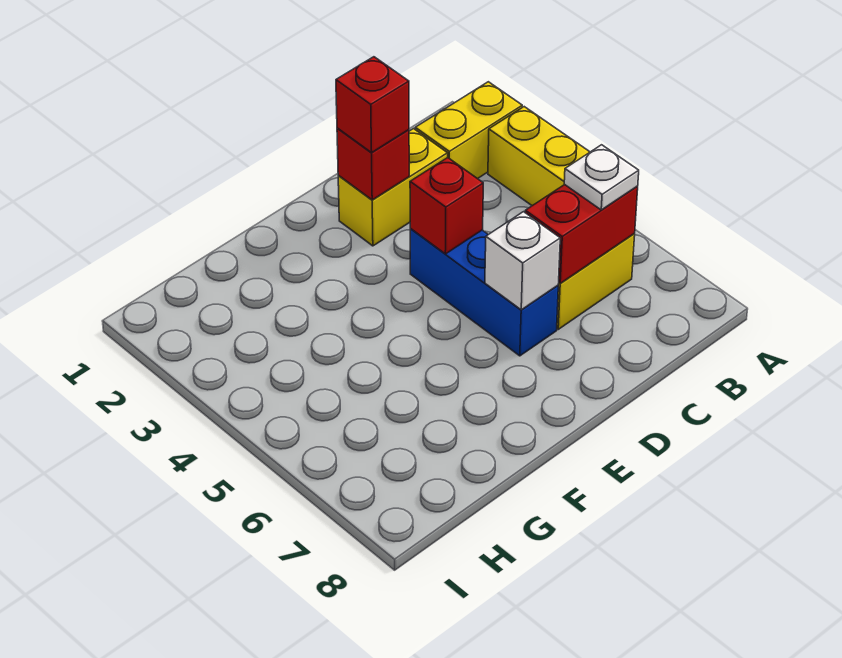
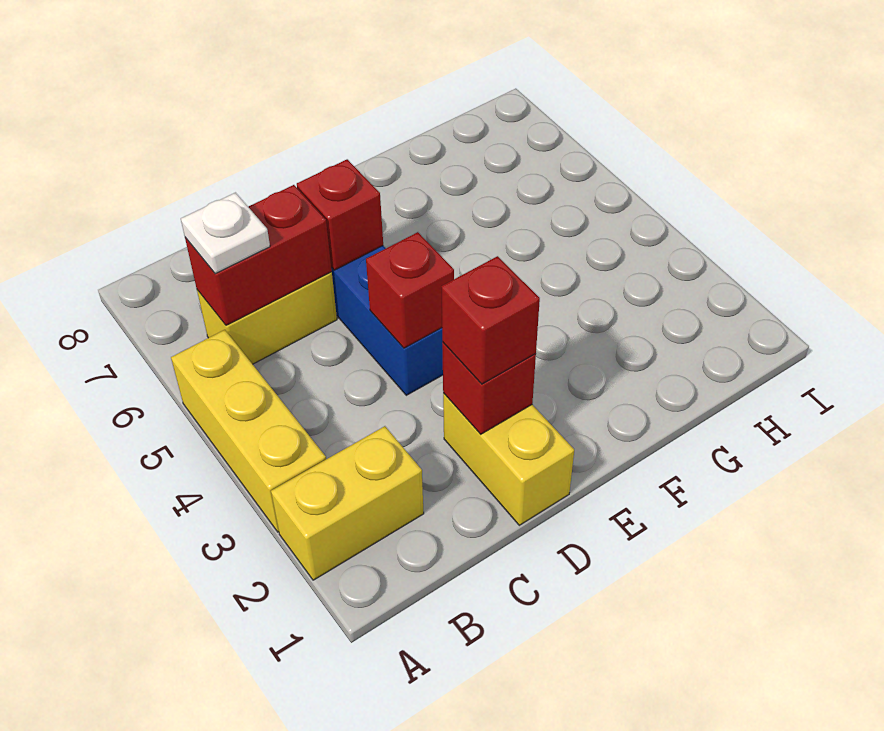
yellow 1x2 brick [338,129,448,246] -> yellow 1x2 brick turned to [443,393,574,525]
white 1x1 brick [485,212,560,310] -> red 1x1 brick [297,159,383,270]

